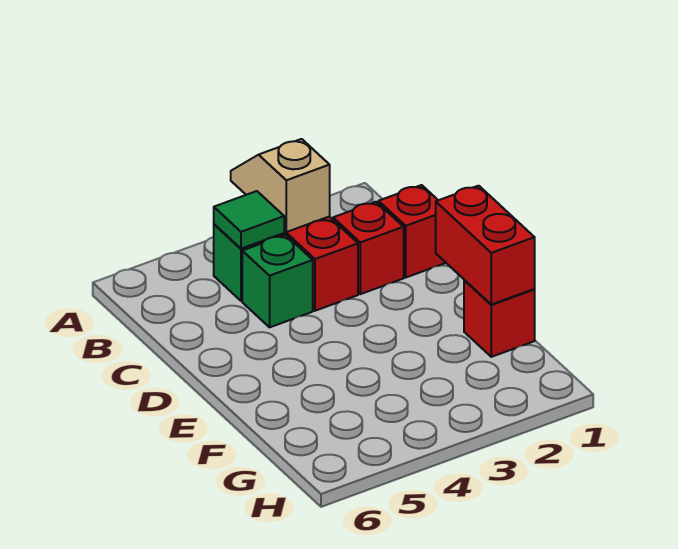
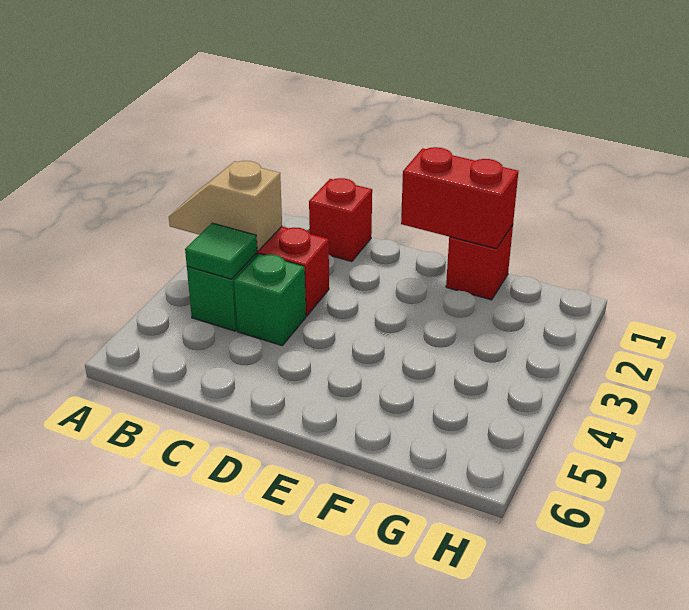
red 1x1 brick [333,202,404,294] -> none

